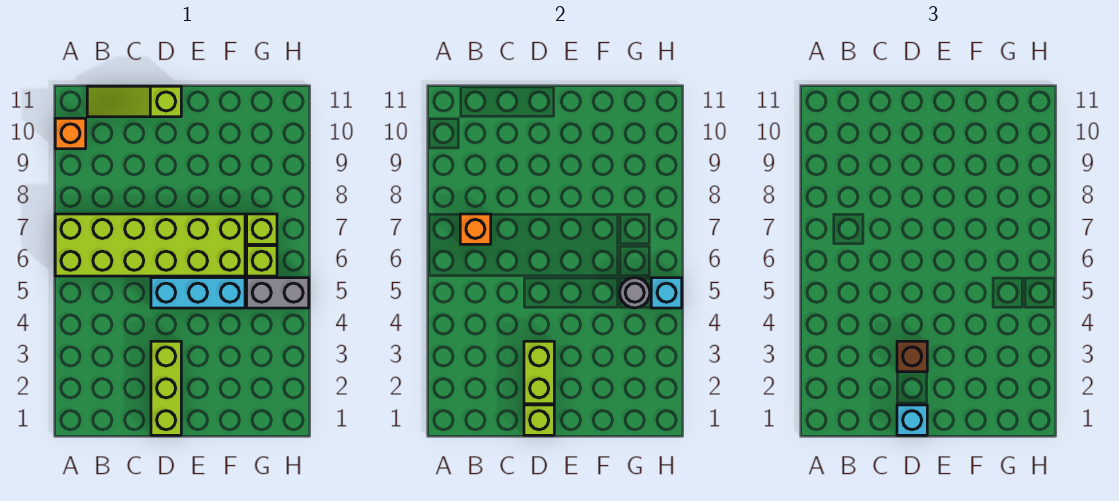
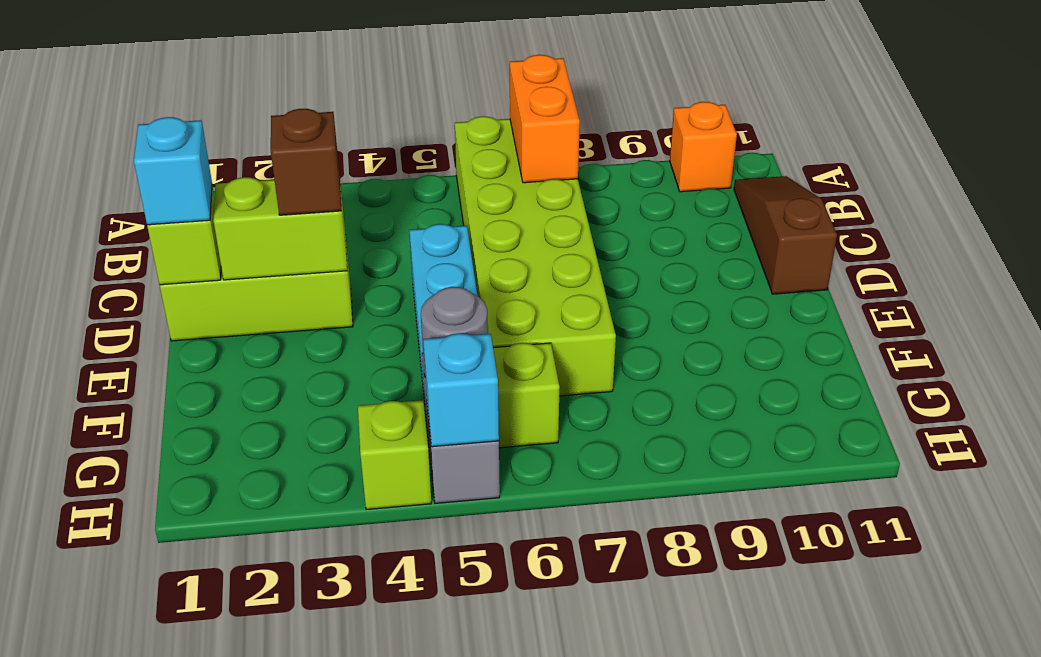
orange 1x1 brick [460,214,491,244] -> orange 1x2 brick [510,55,580,183]
lime 1x3 slope [87,86,181,117] -> brown 1x3 slope [734,176,837,294]
lime 1x1 brick [247,214,277,244] -> lime 1x1 brick moved to [358,400,431,510]

